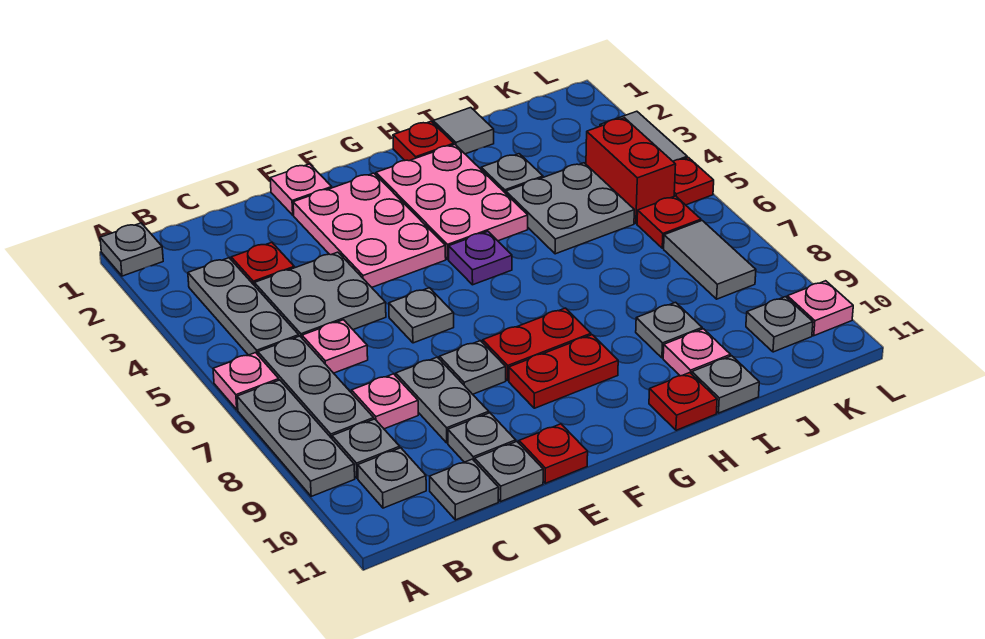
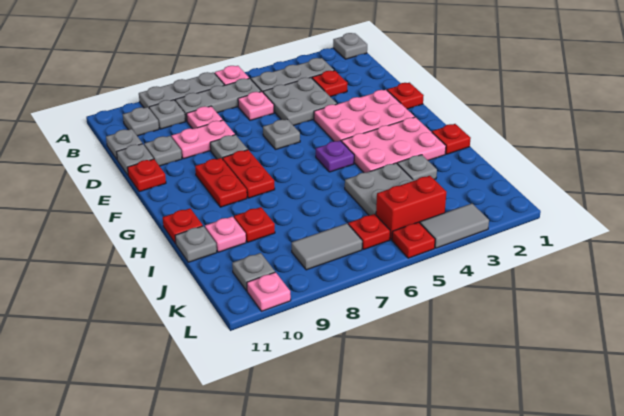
grey 1x2 plate [396,357,489,443] -> pink 1x2 plate [171,120,235,159]
pink 1x1 plate [270,164,332,215] -> red 1x1 plate [387,83,424,109]
grey 1x1 tile [433,108,494,154] -> none
grey 1x1 plate [636,302,702,358] -> red 1x1 plate [234,207,275,242]

